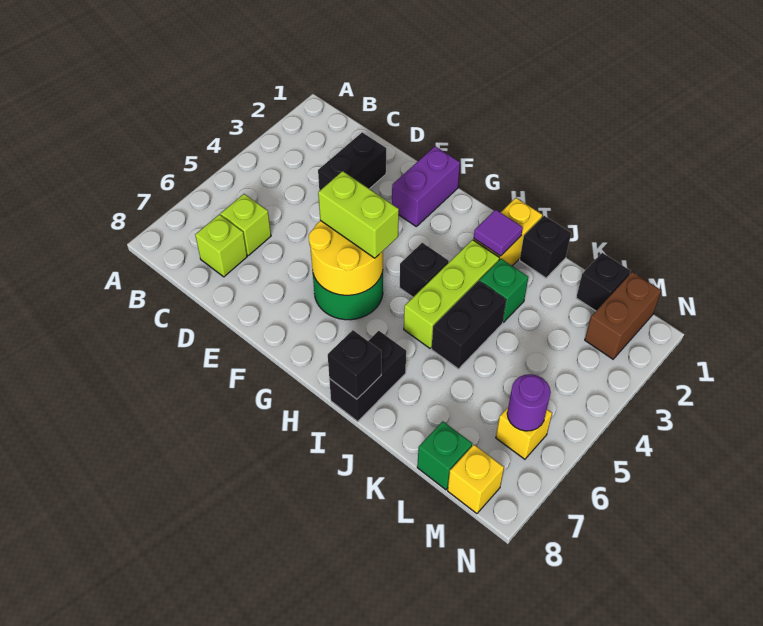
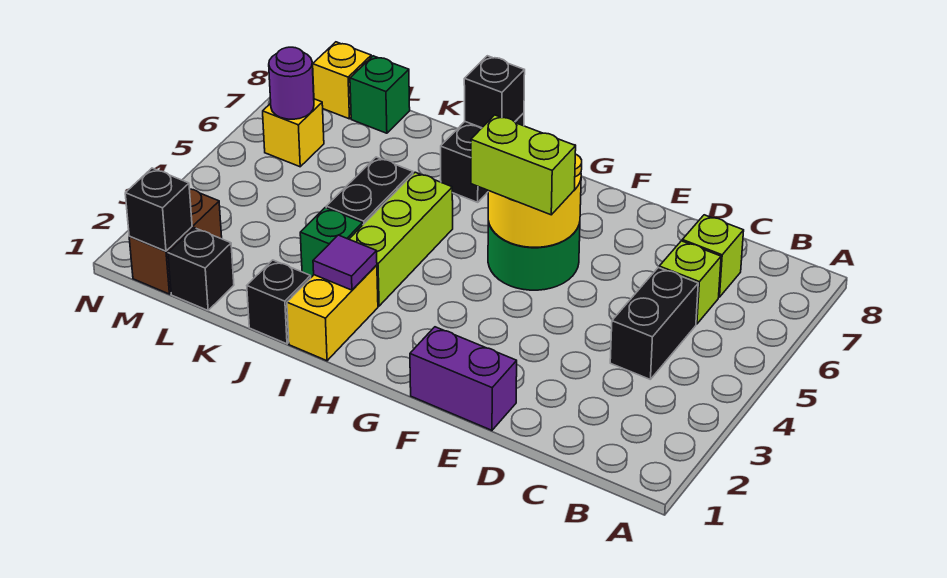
black 1x2 brick [318,132,386,191] -> black 1x2 brick moved to [610,267,698,379]
purple 1x2 brick [392,146,460,226] -> purple 1x2 brick turned to [410,327,517,430]
black 1x1 brick [400,243,449,297] -> black 1x1 brick moved to [125,168,192,251]

